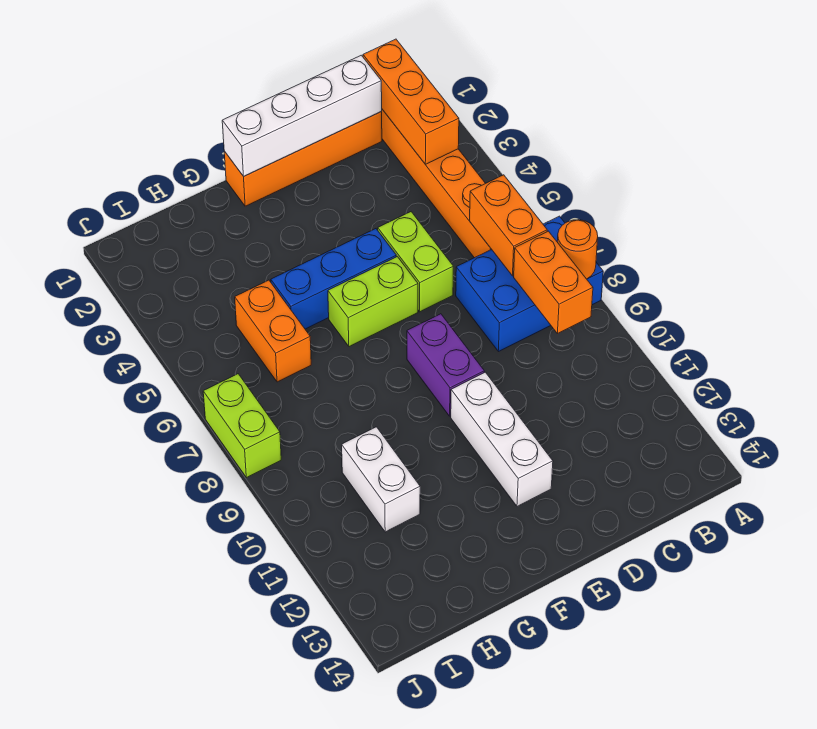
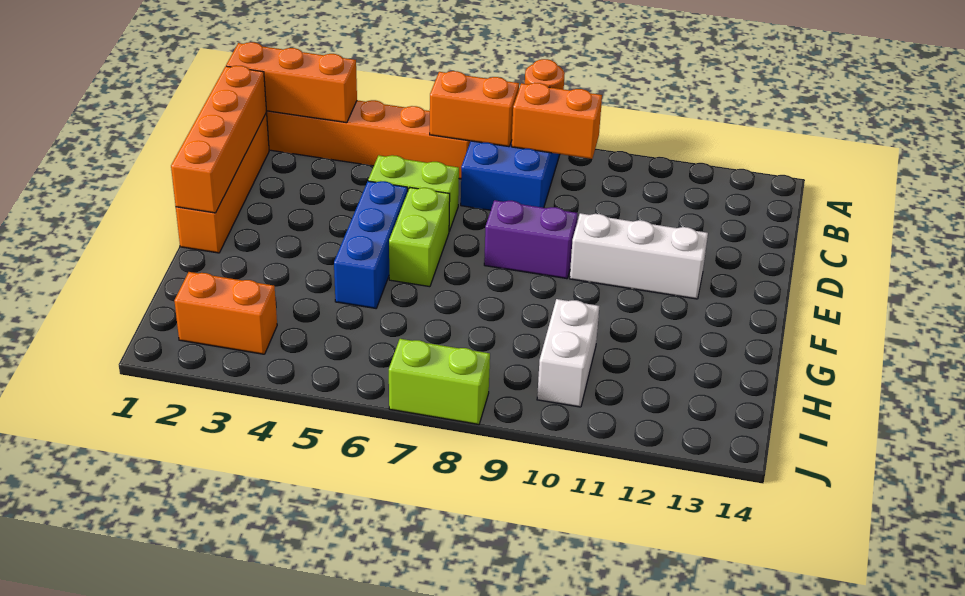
white 1x4 brick [222,55,382,176] -> orange 1x4 brick [171,66,267,213]
orange 1x2 brick [235,280,311,382] -> orange 1x2 brick moved to [174,272,277,354]
white 1x2 brick [342,427,420,532] -> white 1x2 brick turned to [537,299,599,407]

